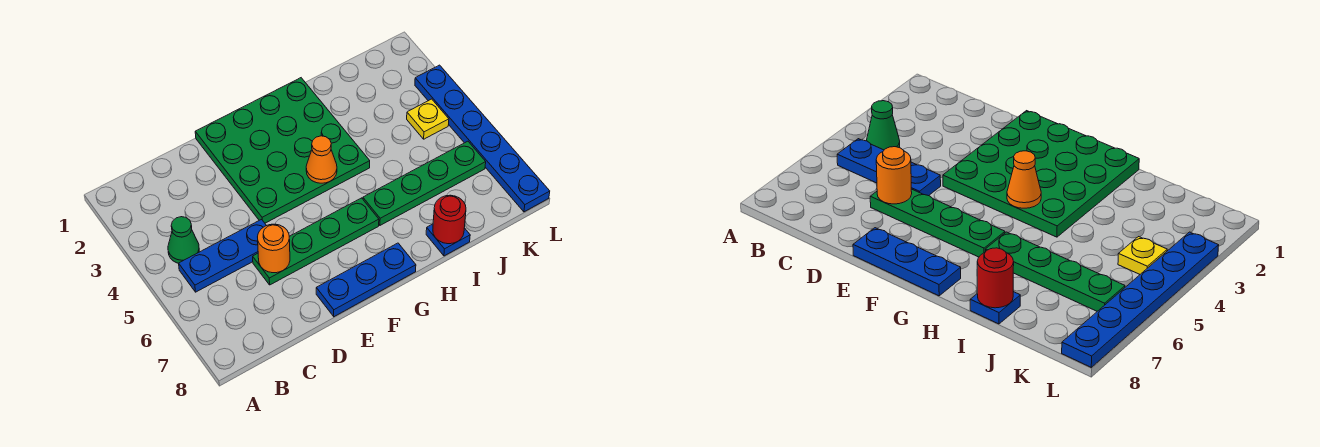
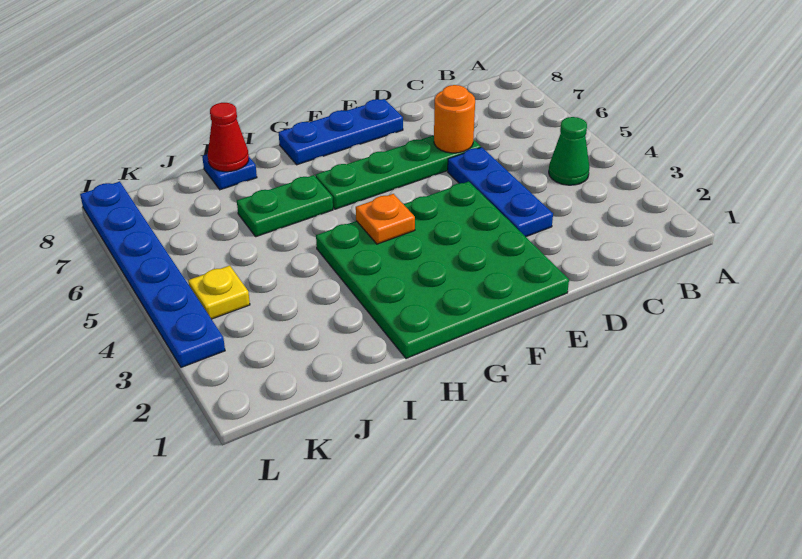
blue 1x3 plate [179,219,267,292] -> blue 1x3 plate turned to [448,147,553,237]
orange 1x1 cone [306,136,337,183] -> orange 1x1 plate [356,194,415,244]
green 1x4 plate [363,141,486,225] -> green 1x2 plate [237,175,333,237]
red 1x1 round brick [433,195,466,244] -> red 1x1 cone [208,103,249,172]

